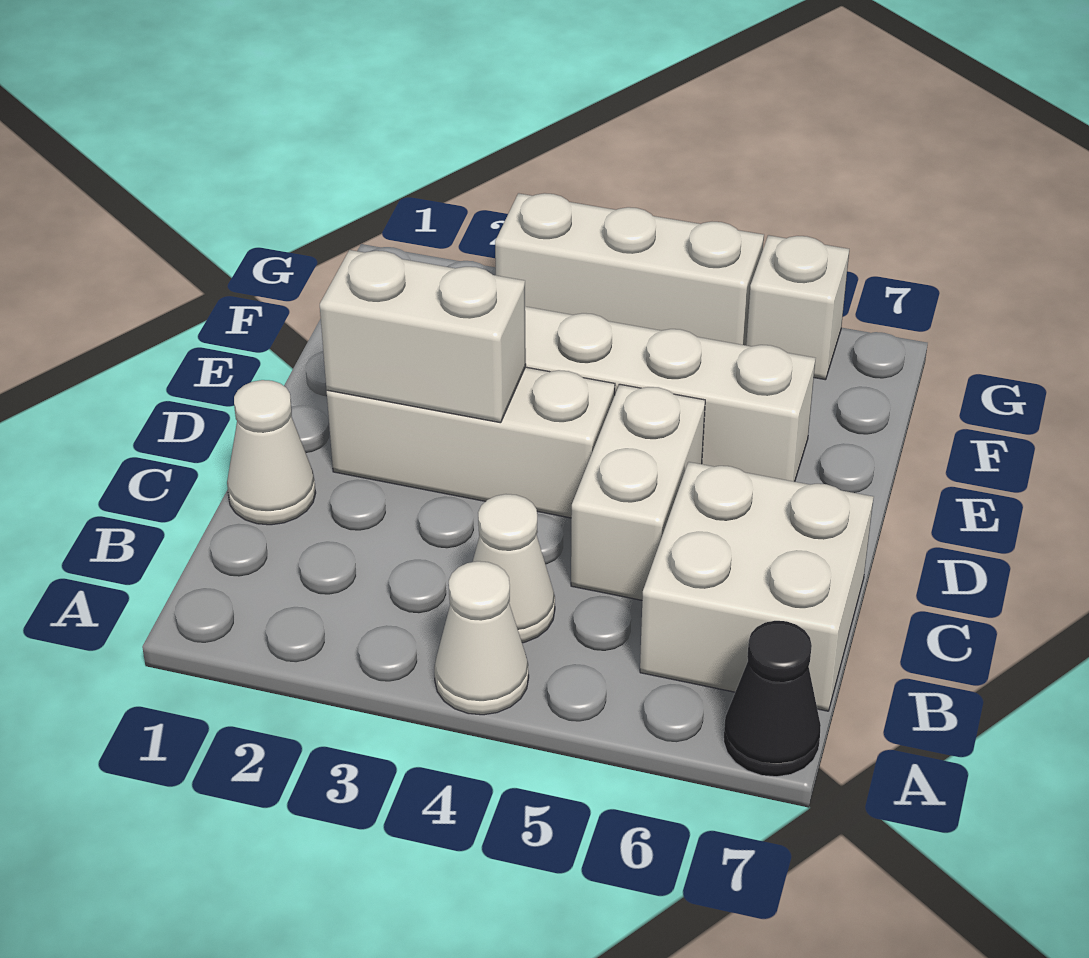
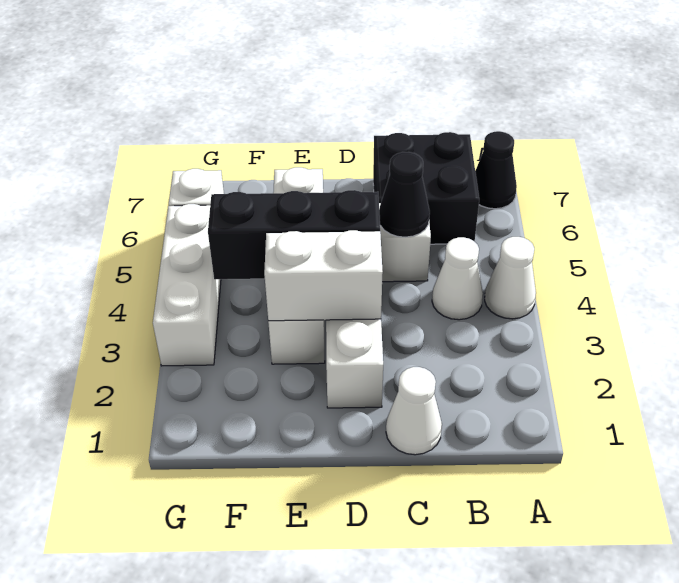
white 2x2 brick [640,462,874,711] -> black 2x2 brick [373,132,479,244]
none -> black 1x1 cone [379,152,430,237]
white 1x2 brick [320,250,526,423] -> white 1x2 brick turned to [264,230,383,321]
none -> black 1x3 brick [208,190,380,279]

